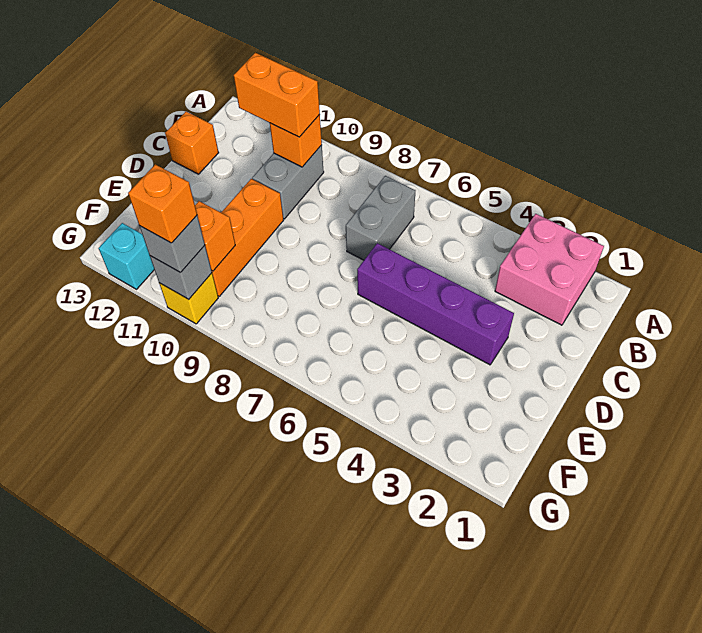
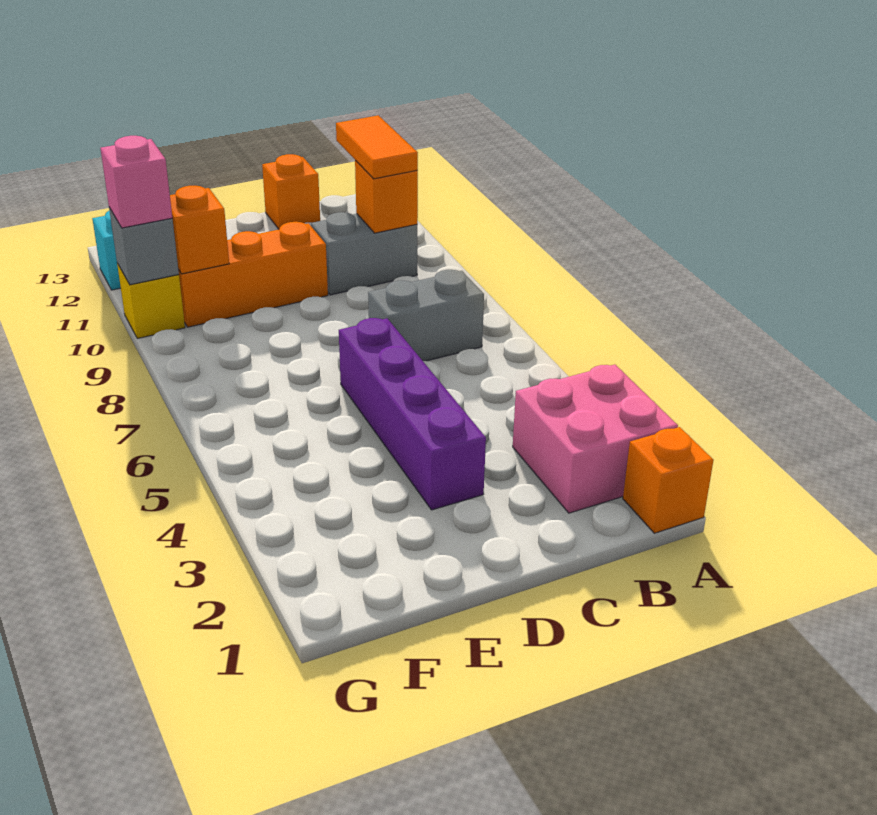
orange 1x2 brick [234,53,320,137] -> orange 1x2 tile [336,115,418,179]
grey 1x1 brick [140,216,205,273] -> pink 1x1 brick [100,136,172,228]
orange 1x1 brick [128,164,197,243] -> orange 1x1 brick moved to [623,427,713,533]

